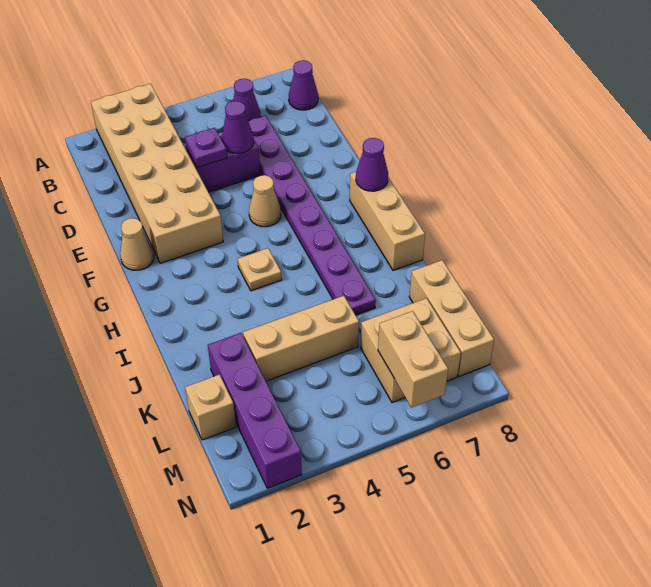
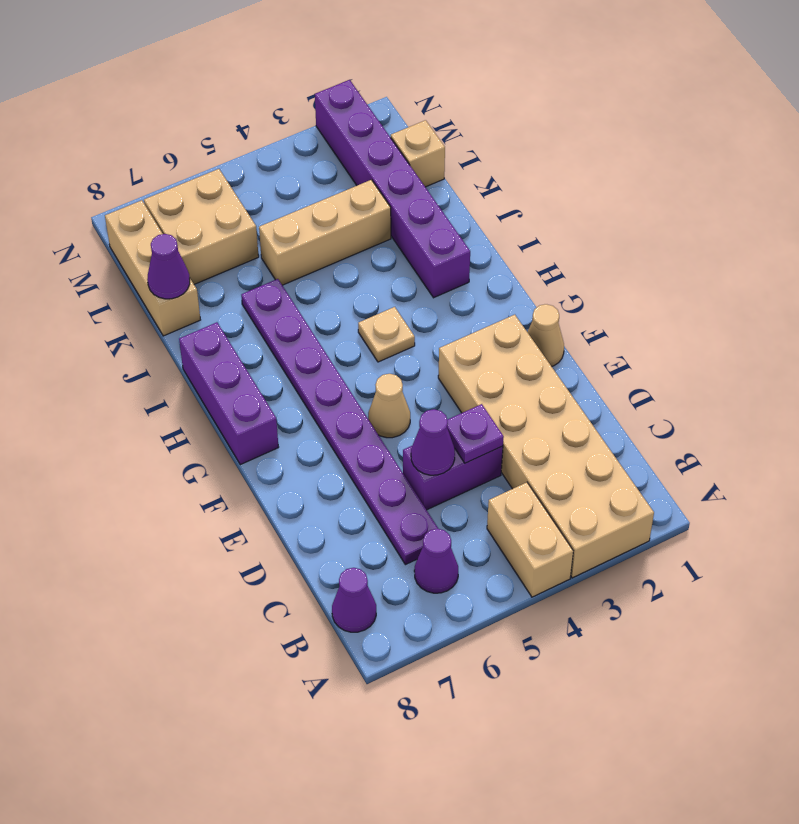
tan 1x3 brick [350,172,425,271] -> purple 1x3 brick [179,322,279,465]
purple 1x1 cone [356,138,388,191] -> purple 1x1 cone moved to [147,234,190,299]
purple 1x4 brick [208,333,302,488] -> purple 1x6 brick [315,80,470,298]
tan 1x2 brick [378,311,448,408] -> tan 1x2 brick moved to [487,482,573,597]

